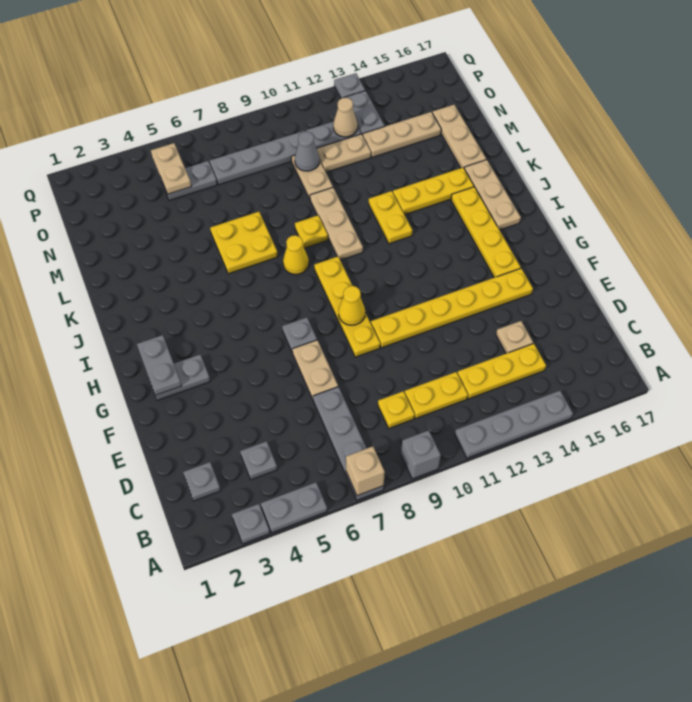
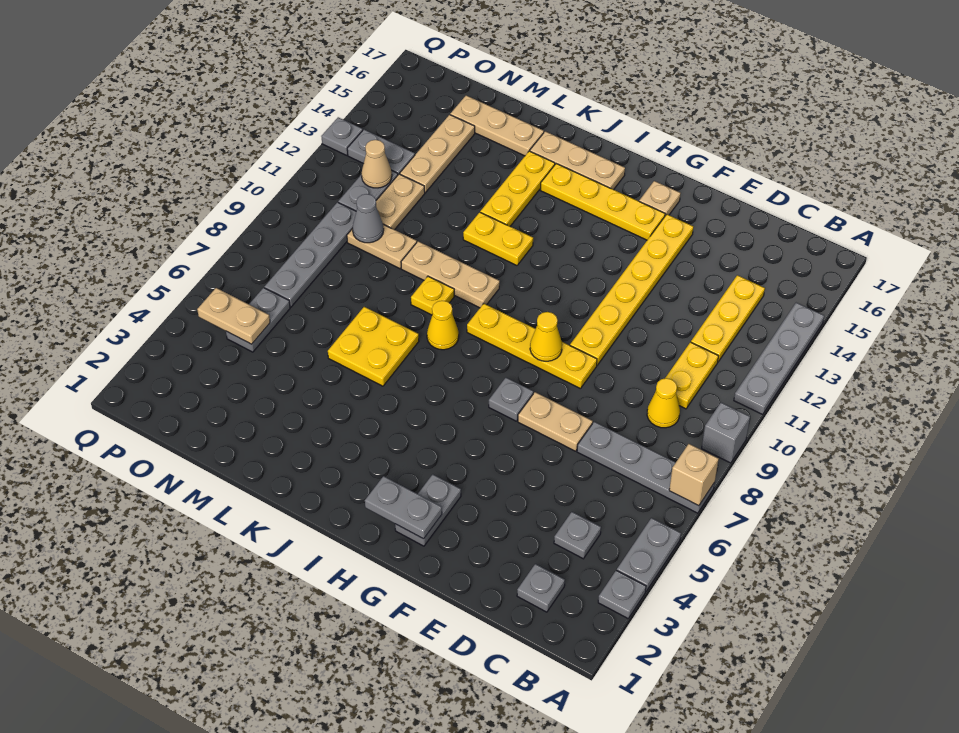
yellow 1x1 plate [378,391,415,428] -> yellow 1x1 cone [647,378,680,428]
tan 1x1 plate [496,321,533,353] -> tan 1x1 plate moved to [639,181,681,216]

